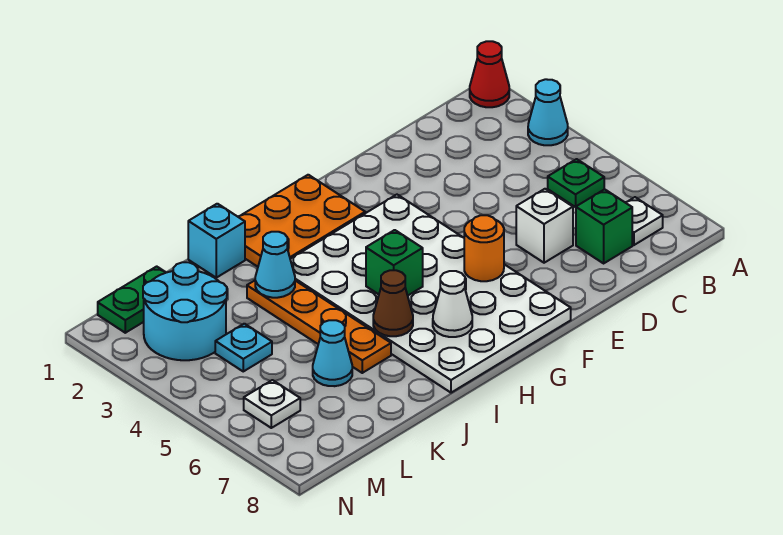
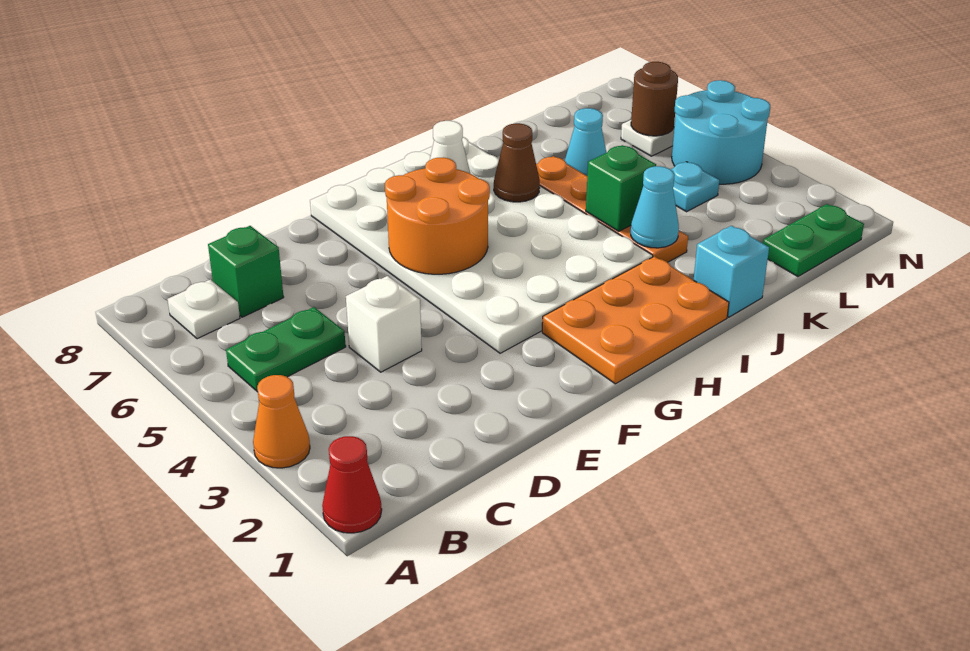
cyan 1x1 cone [528,79,568,145] -> orange 1x1 cone [253,375,310,468]
green 1x1 plate [548,159,604,207] -> green 1x2 plate [226,307,346,391]
white 1x1 brick [516,189,573,263] -> white 1x1 brick moved to [346,276,422,372]
orange 1x1 round brick [464,215,504,281] -> orange 2x2 round brick [385,158,490,274]
green 1x1 brick [366,230,423,295] -> green 1x1 brick moved to [586,145,656,231]
cyan 2x2 round brick [143,262,227,360] -> cyan 2x2 round brick moved to [672,80,770,184]
none -> brown 1x1 round brick [631,62,678,136]

